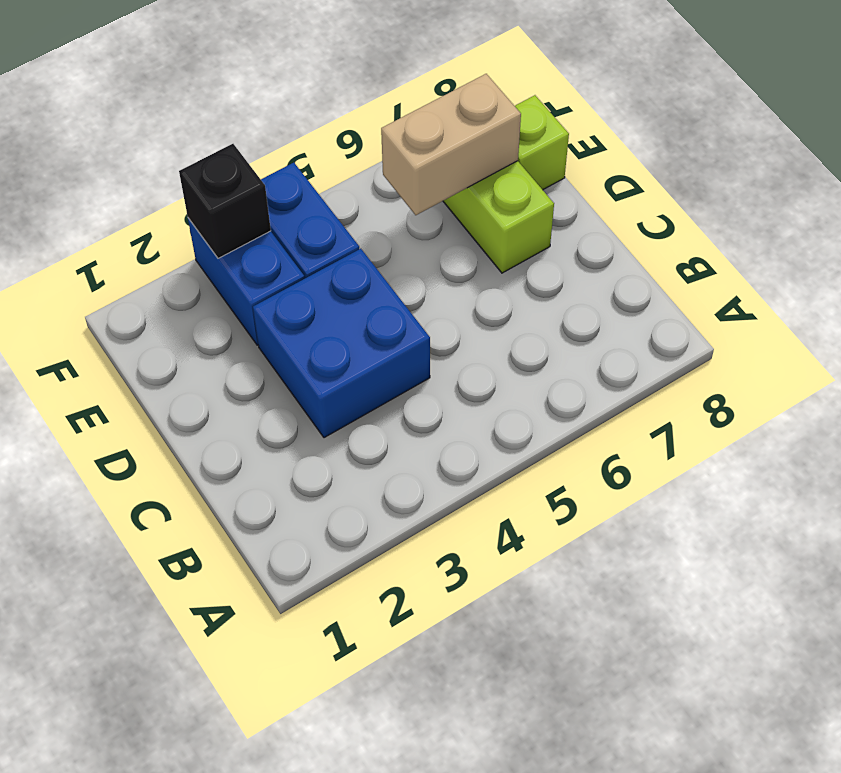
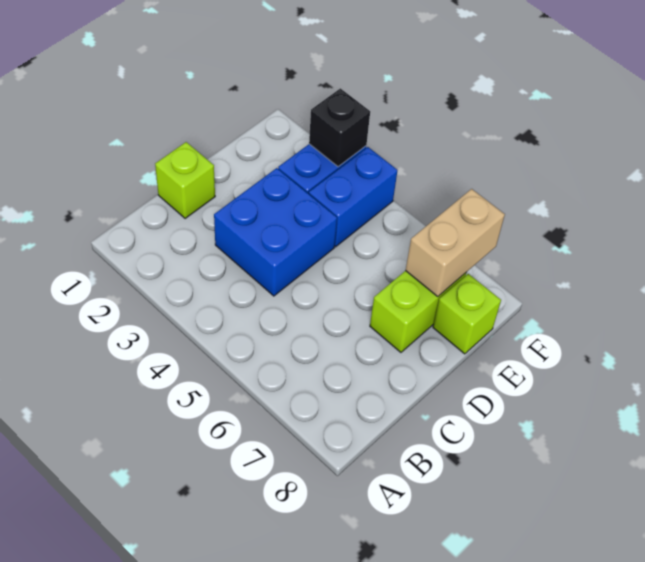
none -> lime 1x1 brick [155,142,215,219]
tan 1x2 brick [381,74,521,215] -> tan 1x2 brick turned to [405,189,505,297]

